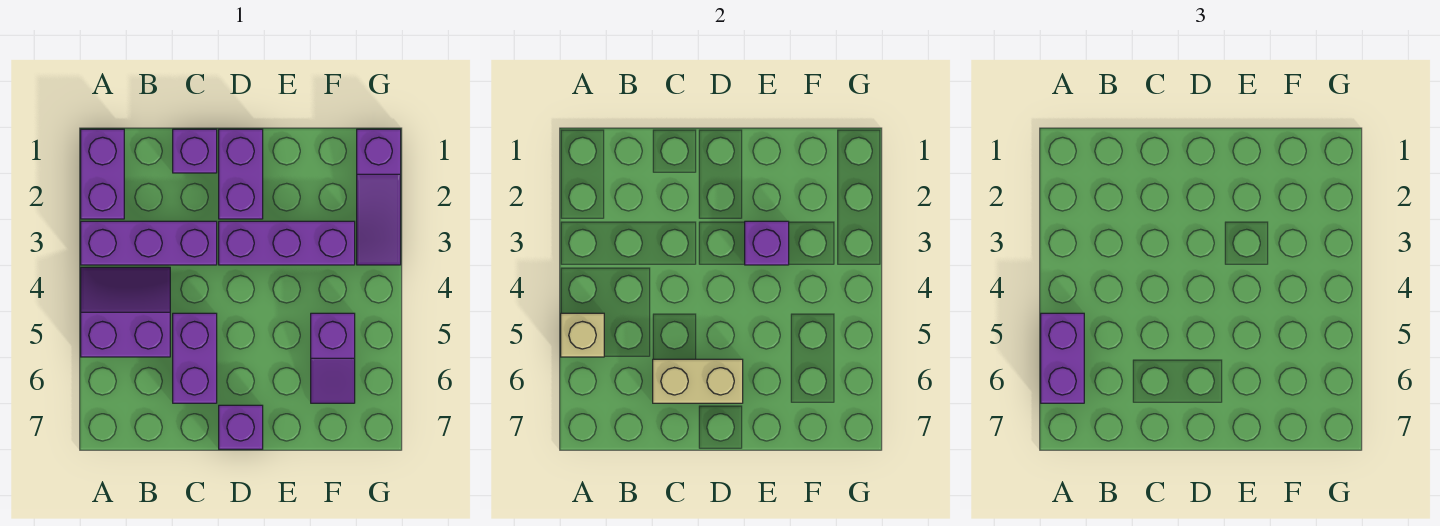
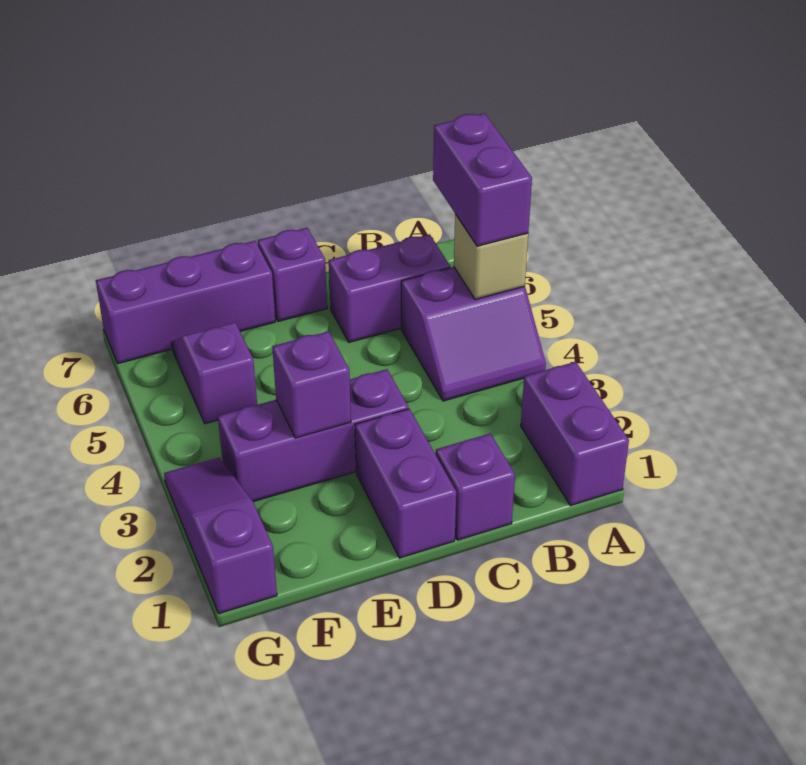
purple 1x3 brick [81,221,217,265] -> purple 1x3 brick moved to [96,241,275,363]
purple 1x2 brick [173,313,217,403] -> purple 1x2 brick turned to [329,234,450,342]
tan 1x2 brick [653,359,743,403] -> none

